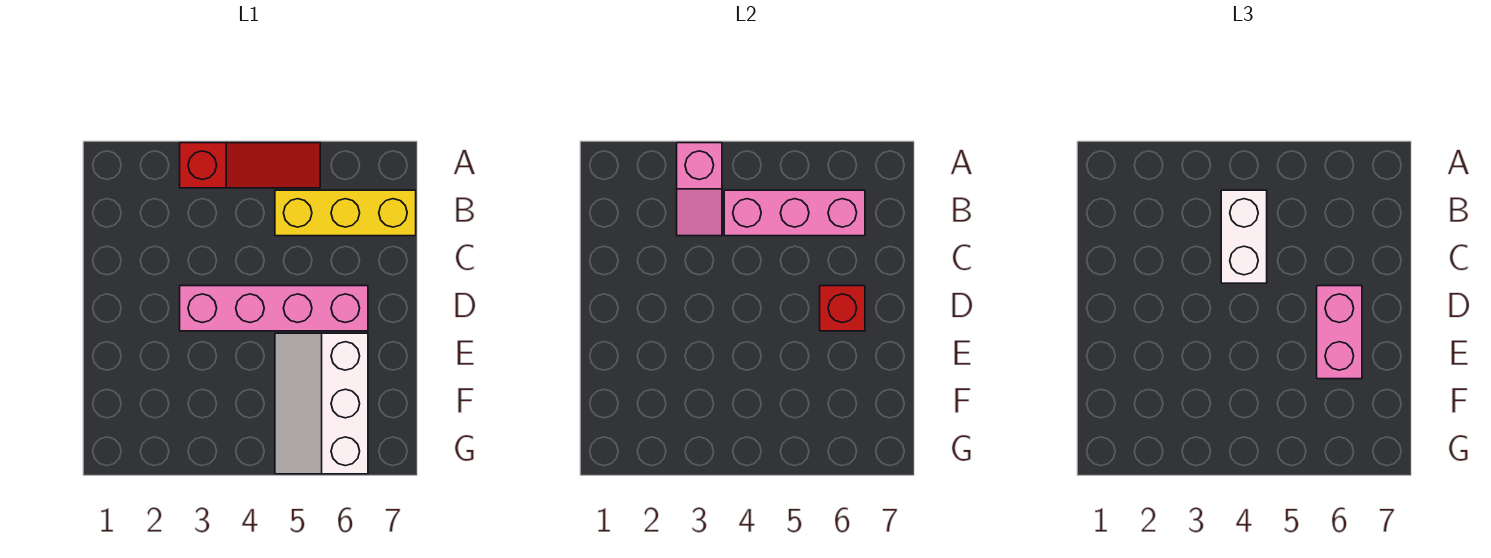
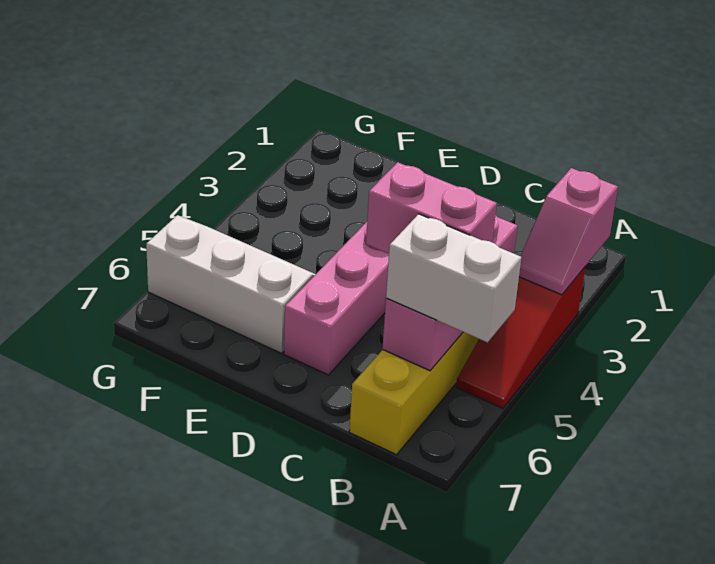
pink 1x2 slope [677,143,722,236] -> pink 1x2 slope turned to [519,168,618,295]
white 1x2 brick [1221,190,1267,283] -> white 1x2 brick moved to [386,214,521,342]
red 1x1 brick [820,286,865,331] -> none
pink 1x2 brick [1317,286,1362,379] -> pink 1x2 brick moved to [366,162,497,254]

